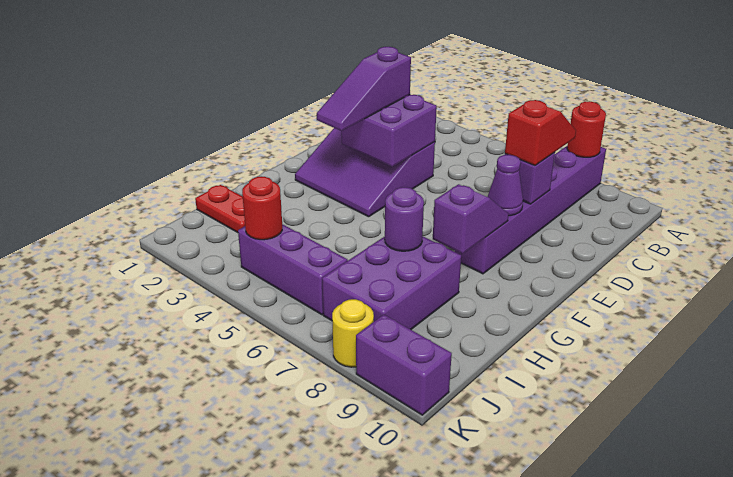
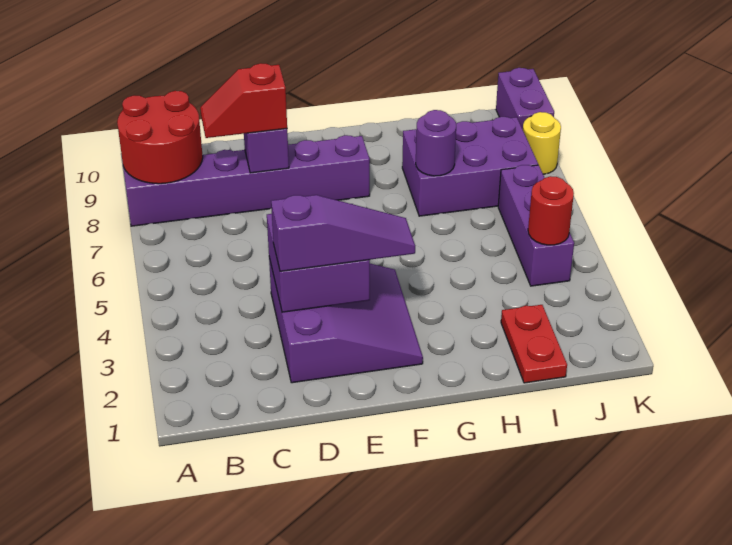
red 1x1 round brick [567,101,606,157] -> red 2x2 round brick [117,91,203,184]
purple 1x1 cone [488,155,523,216] -> none
purple 1x2 slope [433,184,509,254] -> none

